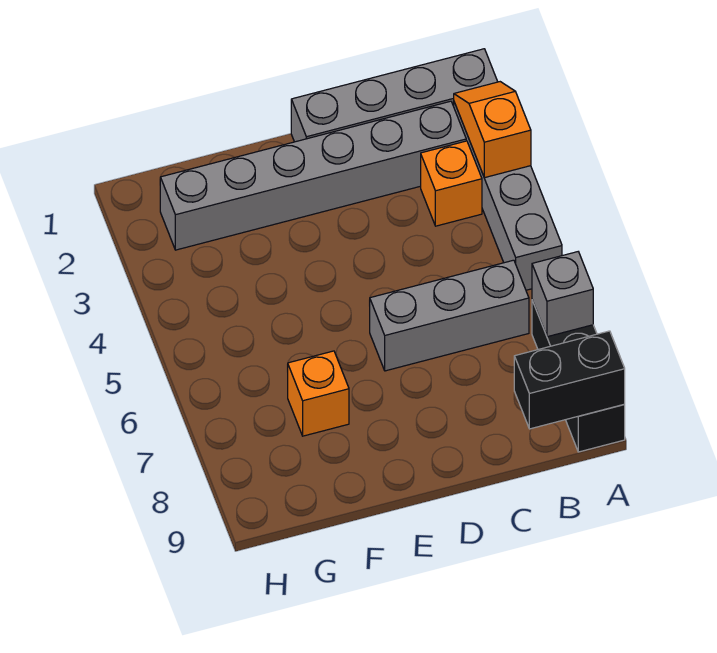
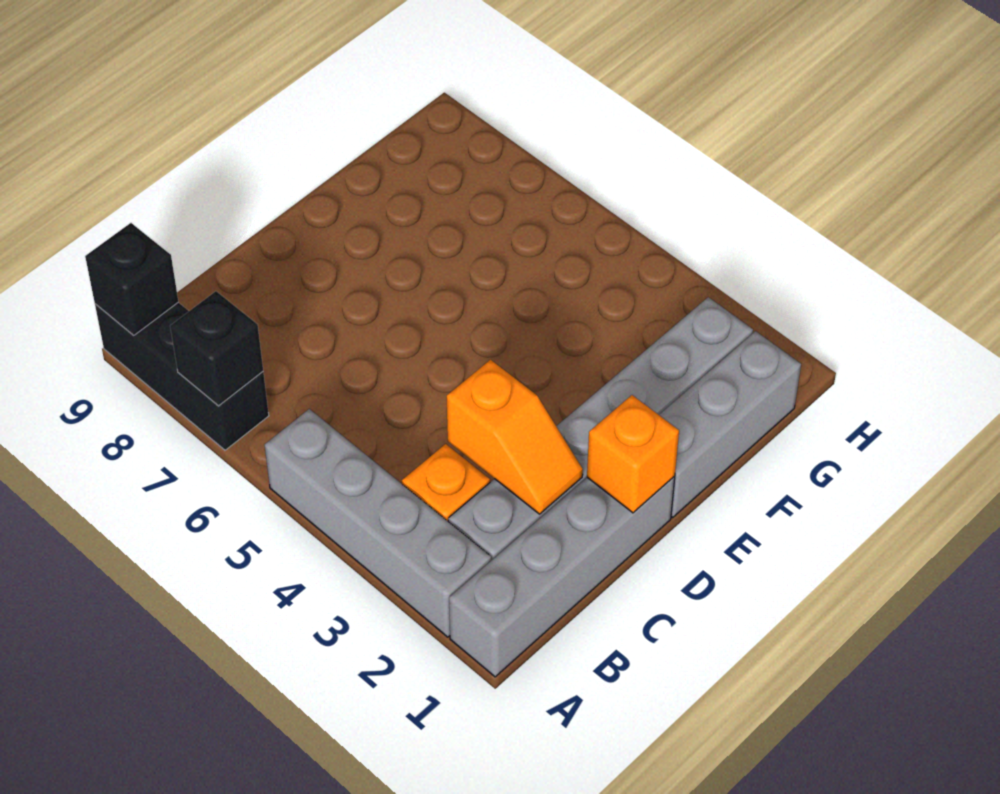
orange 1x2 slope [454,82,531,178] -> orange 1x2 slope moved to [447,360,583,514]
grey 1x1 brick [532,252,593,337] -> black 1x1 brick [170,291,263,406]
black 1x2 brick [514,331,625,429] -> black 1x1 brick [85,223,178,335]
grey 1x3 brick [369,260,529,371] -> grey 1x3 brick moved to [659,331,801,517]
orange 1x1 brick [287,351,349,436] -> orange 1x1 brick moved to [587,395,679,513]

